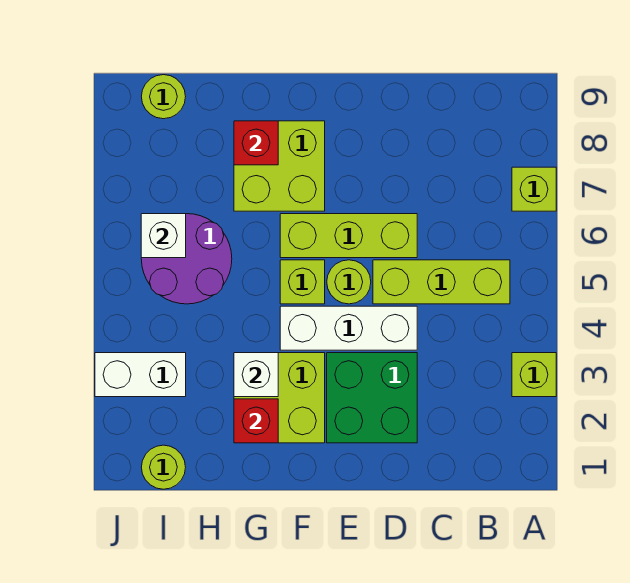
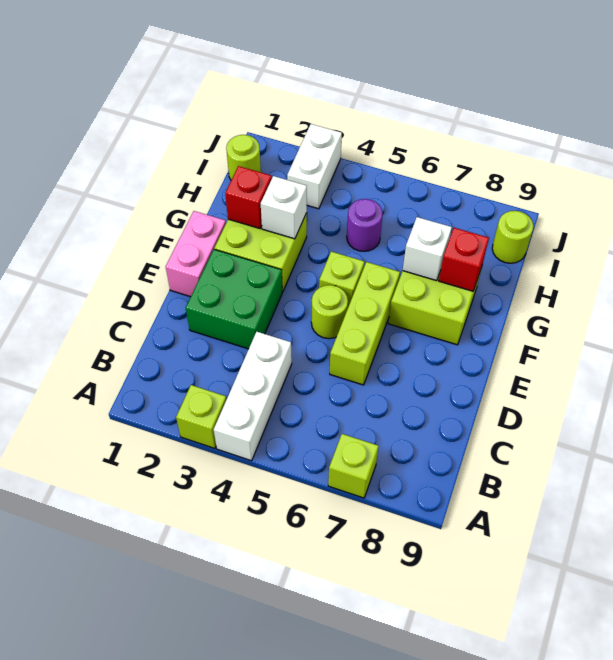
lime 1x3 brick [373,260,510,304] -> none
white 1x3 brick [280,306,417,350] -> white 1x3 brick moved to [214,332,292,461]
none -> pink 1x2 brick [166,211,226,297]
purple 2x2 round brick [141,214,232,304] -> purple 1x1 round brick [347,199,383,251]
white 1x1 brick [141,214,186,258] -> white 1x1 brick moved to [403,217,452,281]

